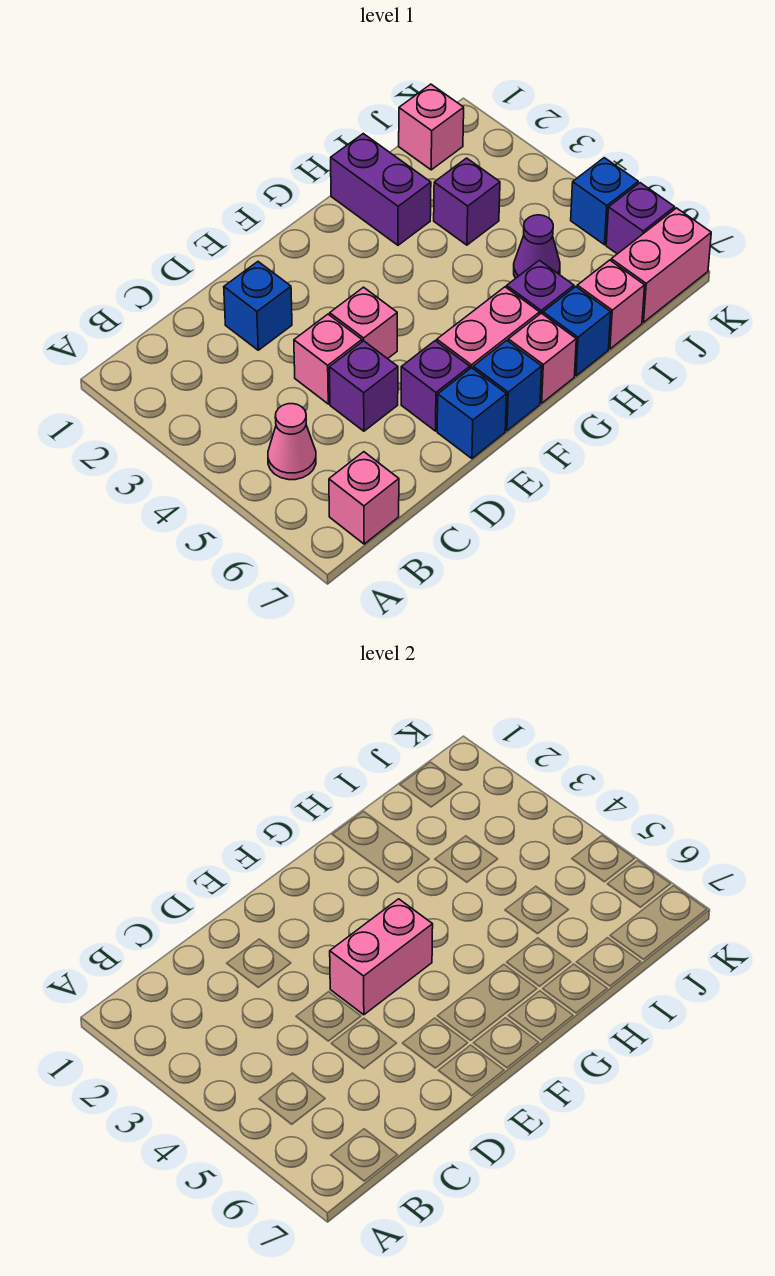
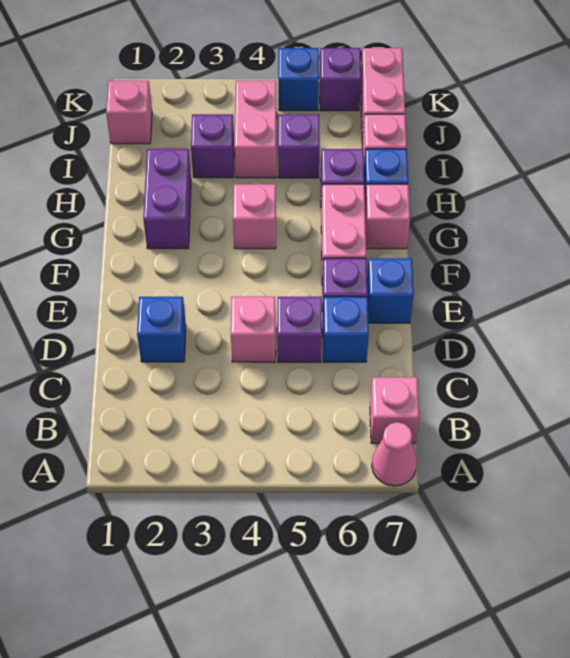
pink 1x1 cone [268,404,316,480] -> pink 1x1 cone moved to [372,422,417,486]
pink 1x1 brick [330,287,397,359] -> pink 1x1 brick moved to [233,184,276,249]
pink 1x2 brick [330,899,433,1015] -> pink 1x2 brick moved to [234,81,277,178]
blue 1x1 brick [473,340,542,431] -> blue 1x1 brick moved to [323,297,369,362]
purple 1x2 brick [331,134,431,245] -> purple 1x2 brick turned to [143,149,191,249]
purple 1x1 cone [514,215,560,278] -> purple 1x1 brick [278,114,320,178]

